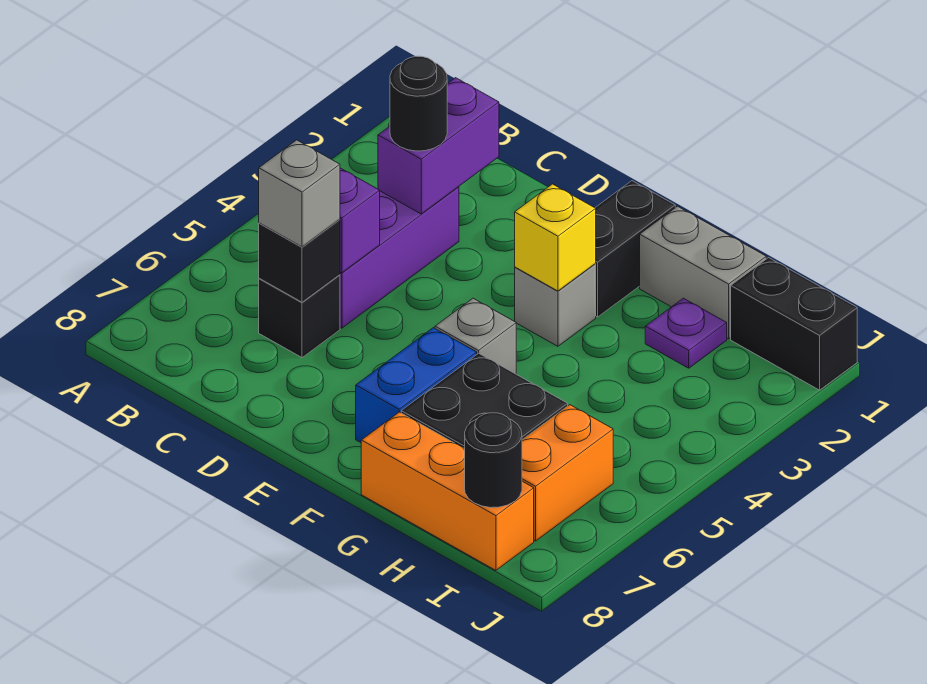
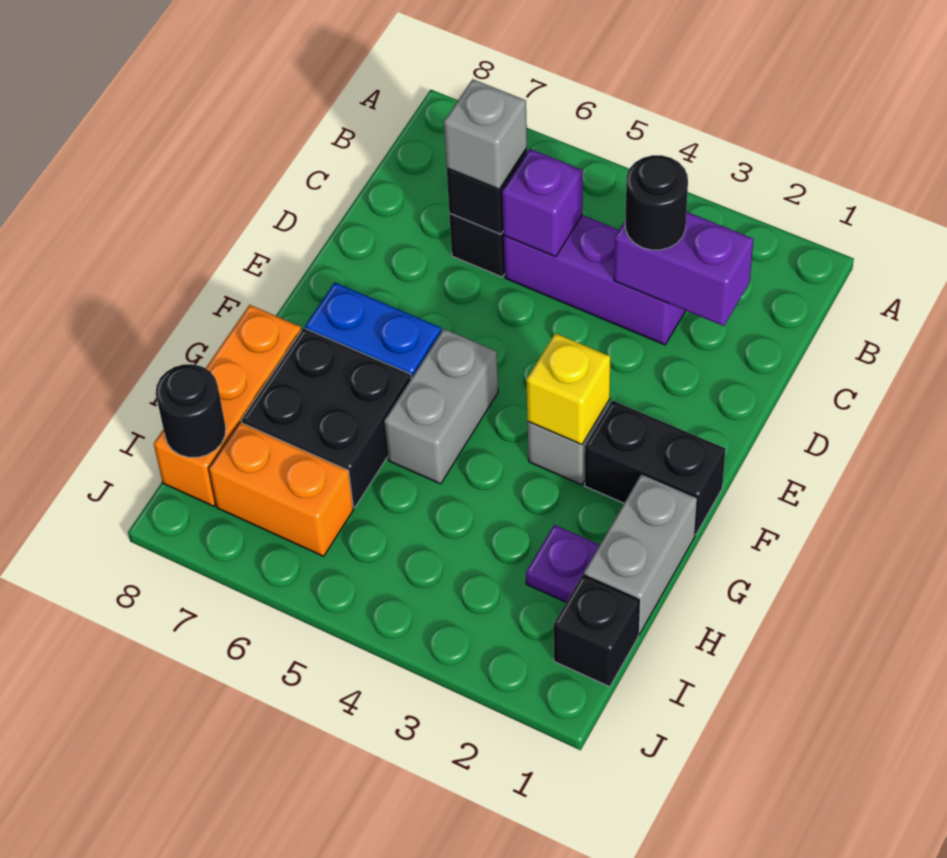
grey 1x1 brick [435,298,516,374] -> grey 1x2 brick [384,329,498,484]
black 1x2 brick [731,258,857,390] -> black 1x1 brick [554,575,639,687]

